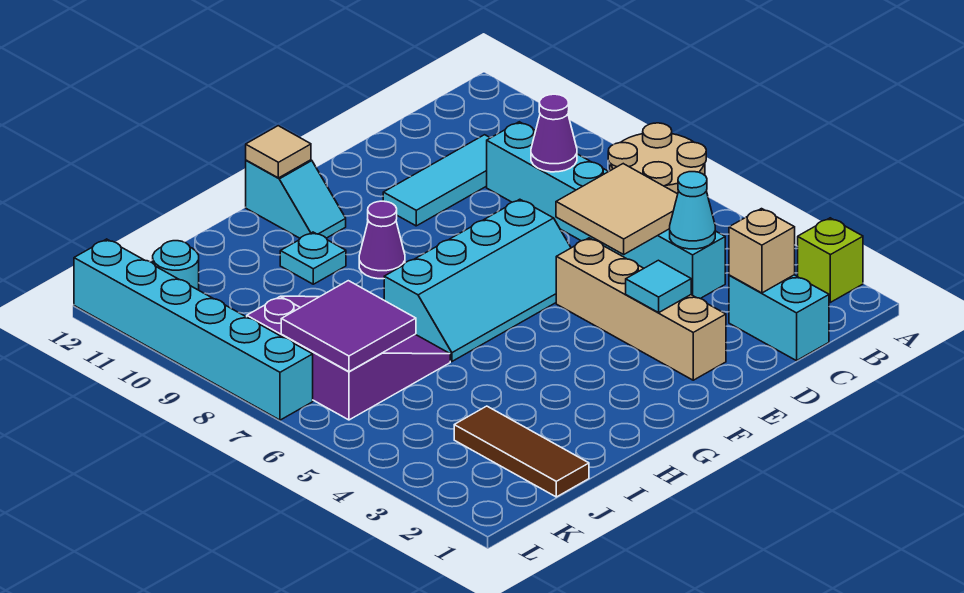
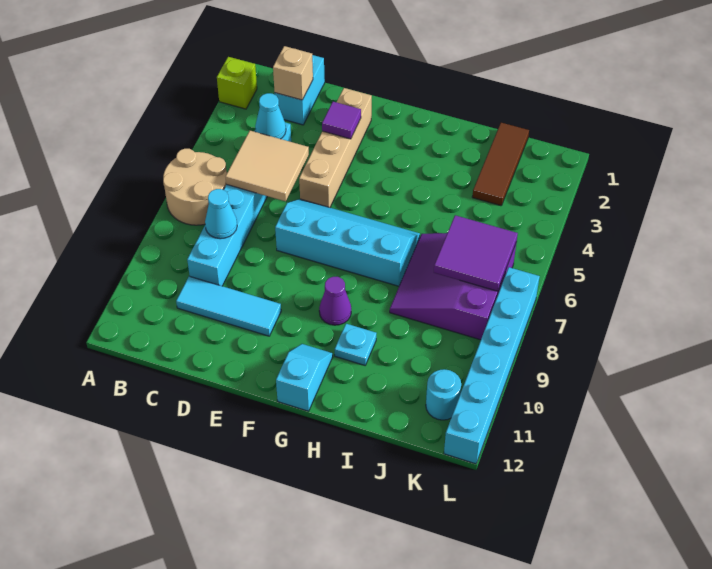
purple 1x1 cone [531,94,577,172] -> cyan 1x1 cone [205,189,237,239]
cyan 1x1 tile [626,260,691,313] -> purple 1x1 tile [322,102,361,139]
tan 1x1 tile [246,126,311,178] -> none

